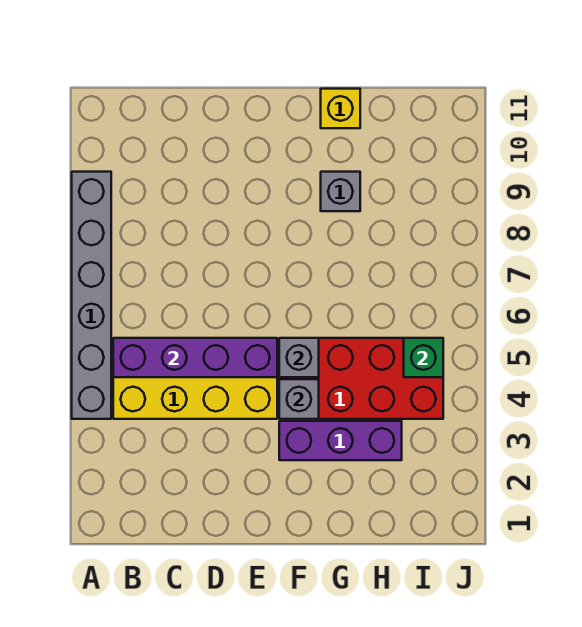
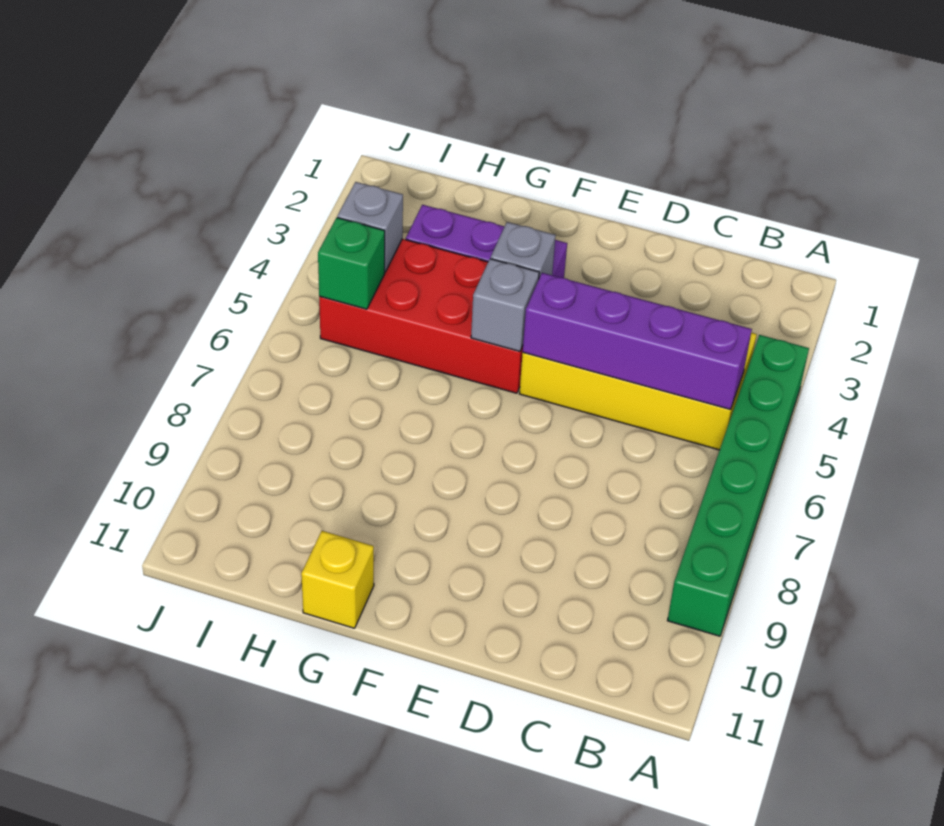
grey 1x6 brick [72,172,111,419] -> green 1x6 brick [667,335,809,636]
grey 1x1 brick [321,172,360,211] -> grey 1x1 brick moved to [337,182,403,272]

